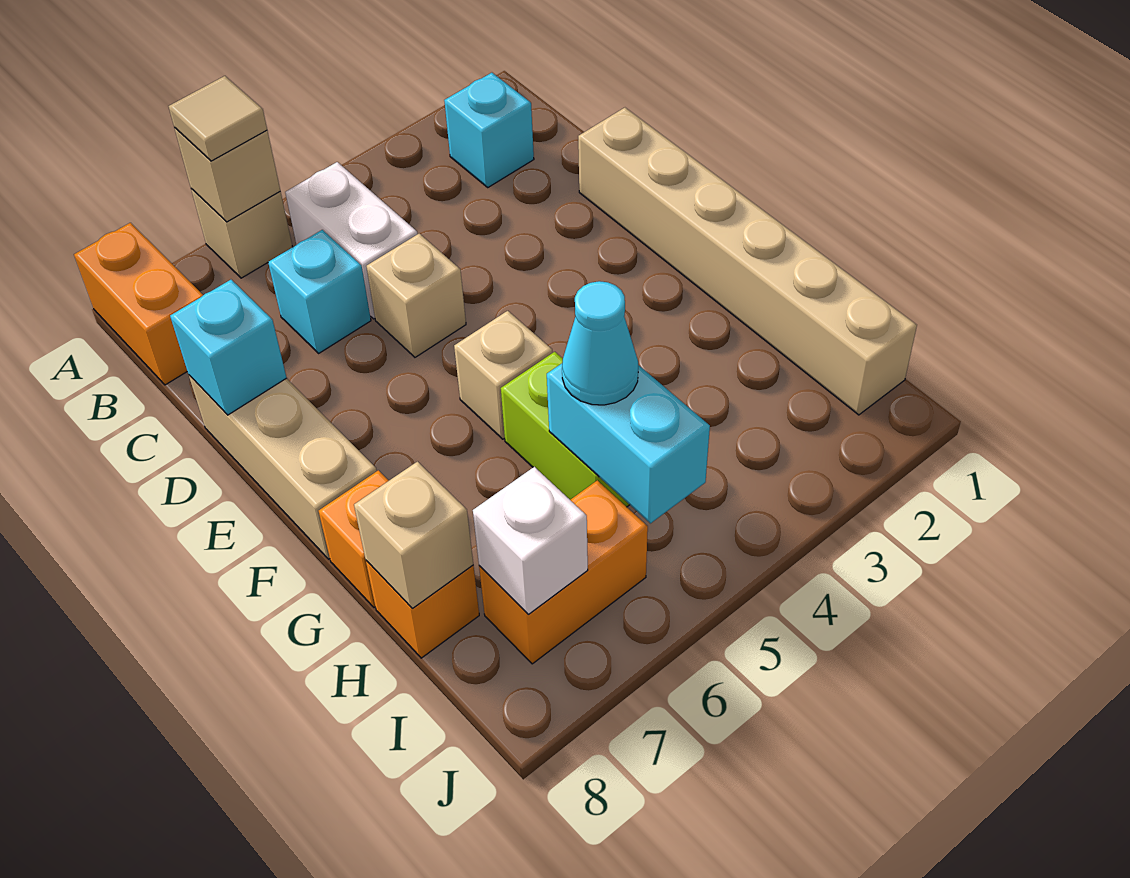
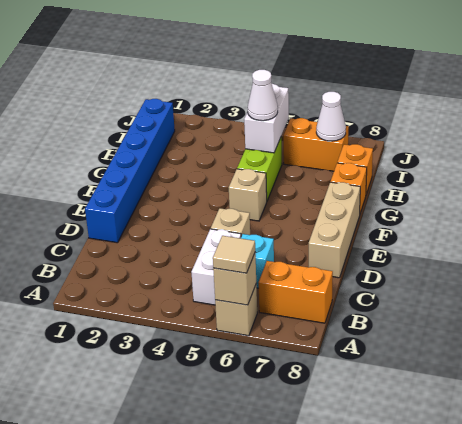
orange 1x2 brick [74,223,203,385] -> orange 1x2 brick turned to [258,261,333,323]
cyan 1x1 brick [444,73,534,187] -> none
tan 1x6 brick [578,108,917,415] -> blue 1x6 brick [85,99,175,243]
cyan 1x1 brick [170,280,287,415] -> none
cyan 1x2 brick [547,364,710,523] -> white 1x2 brick [244,84,289,153]
cyan 1x1 cone [562,281,638,405] -> white 1x1 cone [248,70,278,121]
tan 1x1 brick [354,462,473,608] -> none
white 1x1 brick [473,467,588,614] -> white 1x1 cone [316,92,346,141]

